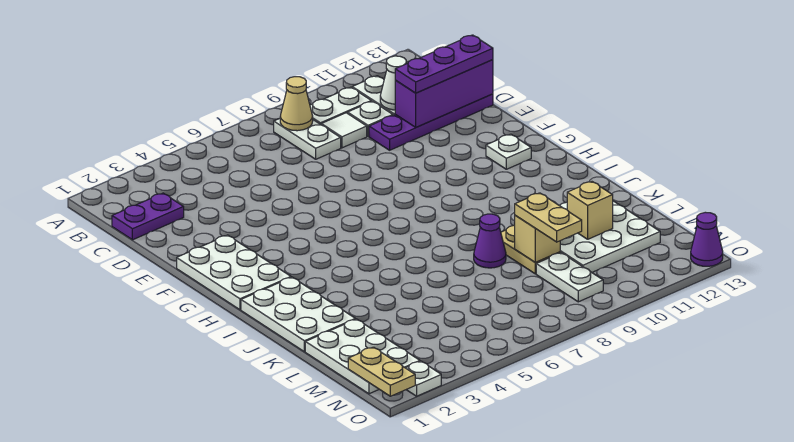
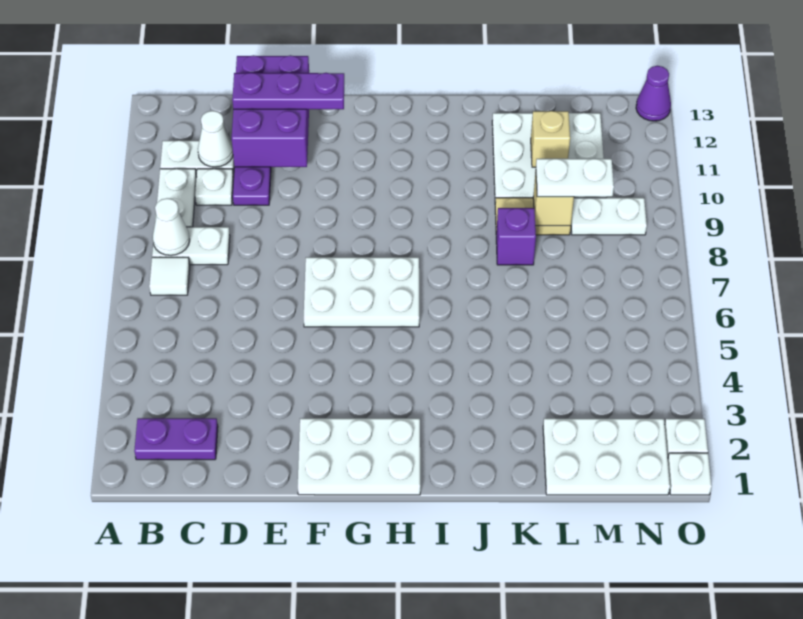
tan 1x1 cone [280,77,313,131] -> white 1x1 cone [153,198,190,255]
purple 1x2 plate [112,193,184,240] -> purple 1x2 plate turned to [134,418,218,460]
white 1x1 tile [321,113,367,148] -> white 1x1 tile moved to [149,257,190,295]
purple 1x3 brick [395,60,493,127] -> purple 2x3 brick [232,55,309,167]
purple 1x3 plate [395,35,493,93] -> purple 1x3 plate turned to [232,73,344,109]
white 1x1 plate [486,134,531,169] -> white 1x1 plate moved to [668,453,712,495]
white 2x3 plate [241,277,356,352] -> white 2x3 plate moved to [304,257,419,327]
purple 1x1 cone [474,214,506,268] -> purple 1x1 brick [496,208,536,265]
tan 1x2 plate [515,193,582,242] -> white 1x2 plate [536,159,614,197]
tan 1x2 plate [348,347,415,396] -> none

